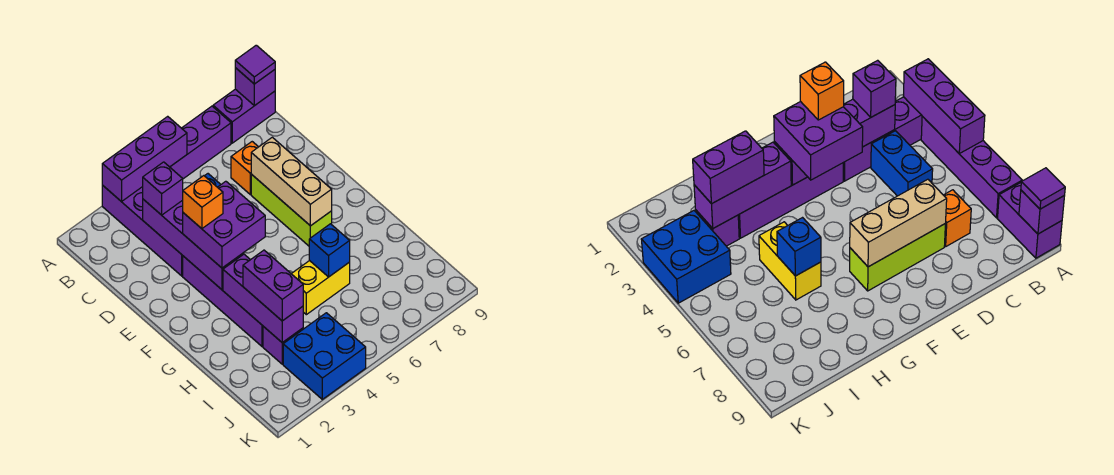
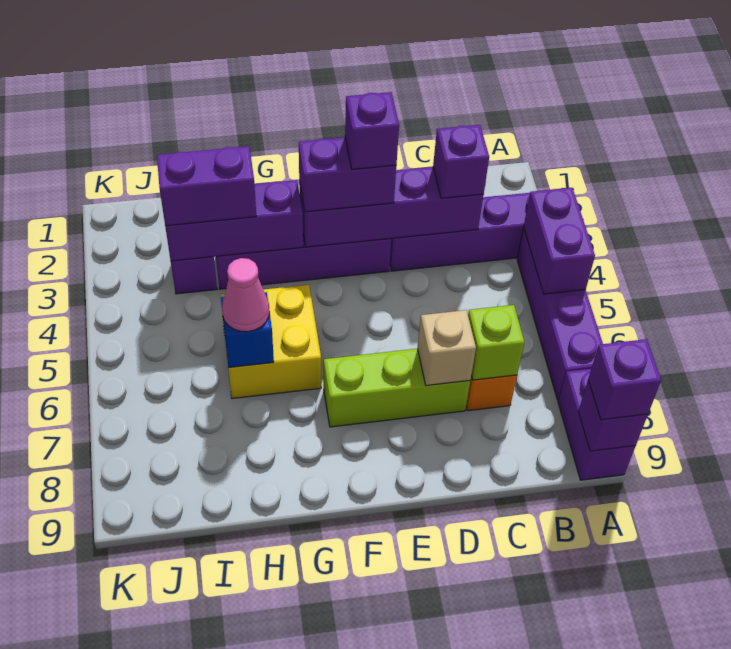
purple 1x3 brick [102,116,187,202] -> purple 1x2 brick [524,188,595,294]
purple 1x1 tile [235,45,275,84] -> purple 1x1 brick [588,339,661,420]
blue 1x2 brick [871,131,933,196] -> none
none -> lime 1x1 brick [468,305,524,380]
tan 1x3 brick [251,137,332,226] -> tan 1x1 brick [417,310,476,386]
purple 2x2 brick [183,181,265,268] -> purple 1x2 brick [299,137,396,212]
orange 1x1 brick [183,176,223,229] -> purple 1x1 brick [345,92,399,169]
yellow 1x2 brick [292,261,350,315] -> yellow 2x2 brick [220,285,321,399]
none -> pink 1x1 cone [222,258,269,332]
blue 2x2 brick [283,313,366,399] -> none

